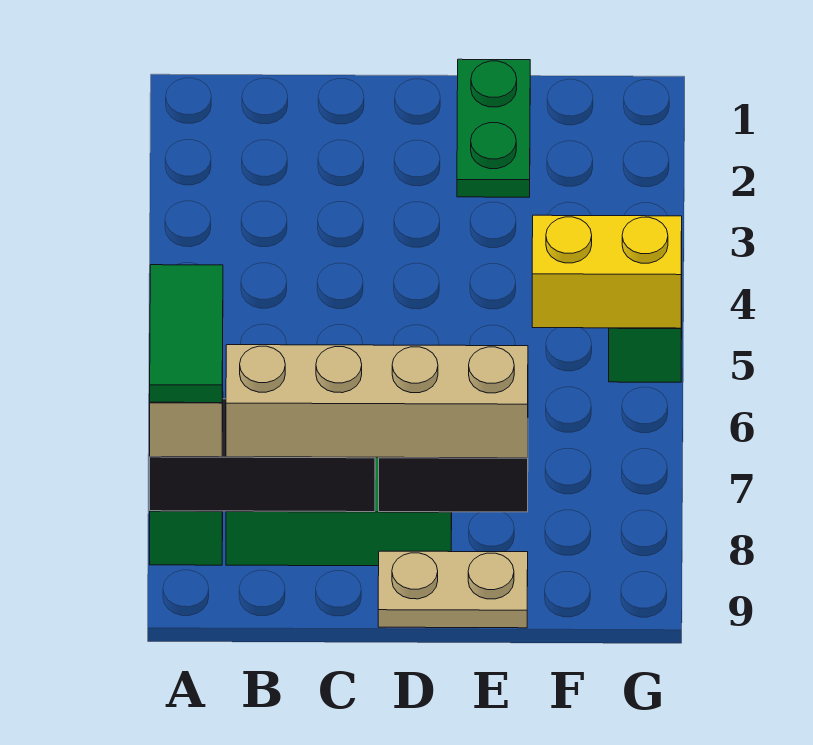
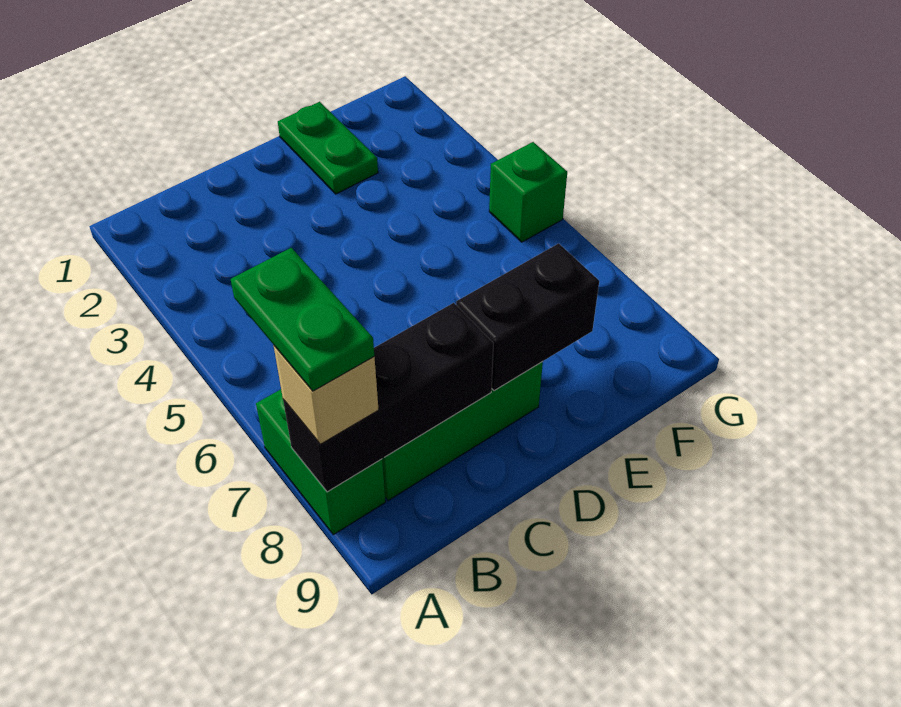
green 1x2 tile [150,265,223,403] -> green 1x2 plate [231,248,374,391]
tan 1x4 brick [226,345,528,458] -> none
tan 1x2 plate [378,551,528,628] -> none
yellow 1x2 brick [532,215,682,328] -> none

